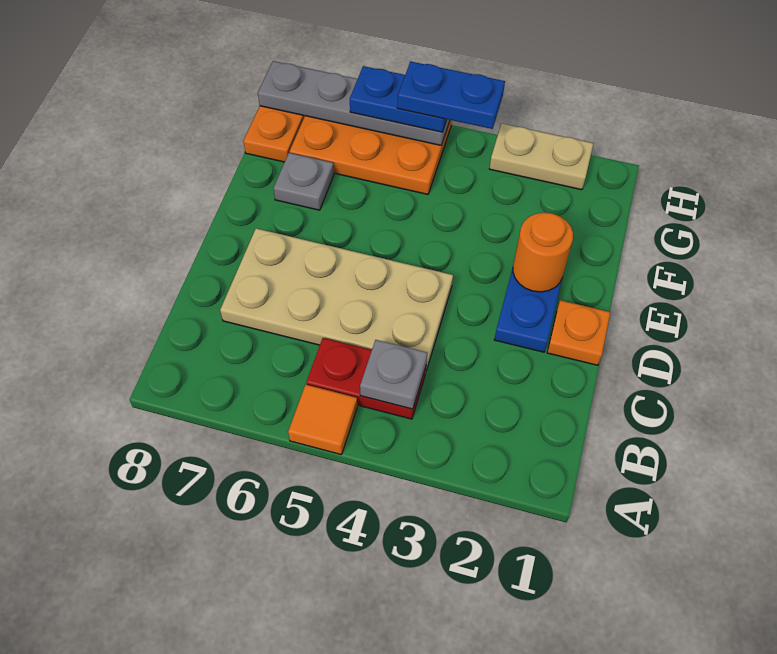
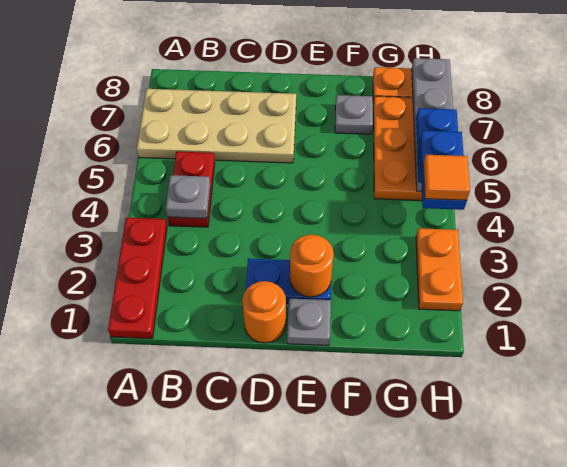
none -> red 1x3 plate [108,218,167,339]
orange 1x1 tile [288,385,357,455] -> orange 1x1 tile moved to [423,155,470,200]
tan 2x4 plate [220,228,453,371] -> tan 2x4 plate turned to [137,89,296,163]
orange 1x1 plate [547,300,610,365] -> orange 1x1 round brick [242,281,286,343]
none -> grey 1x1 plate [287,298,331,346]
tan 1x2 plate [489,123,594,190] -> orange 1x2 plate [416,228,463,311]

